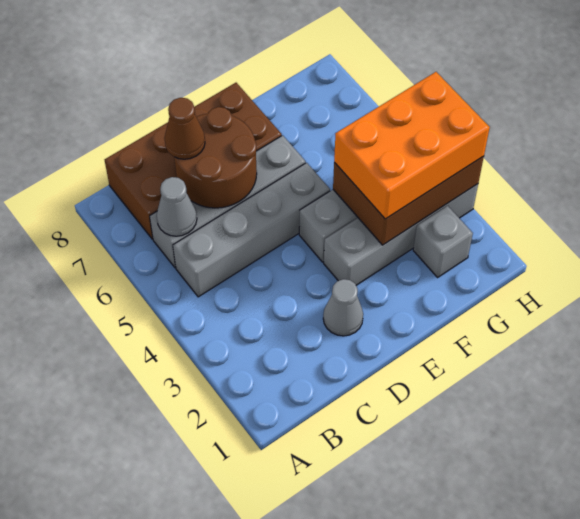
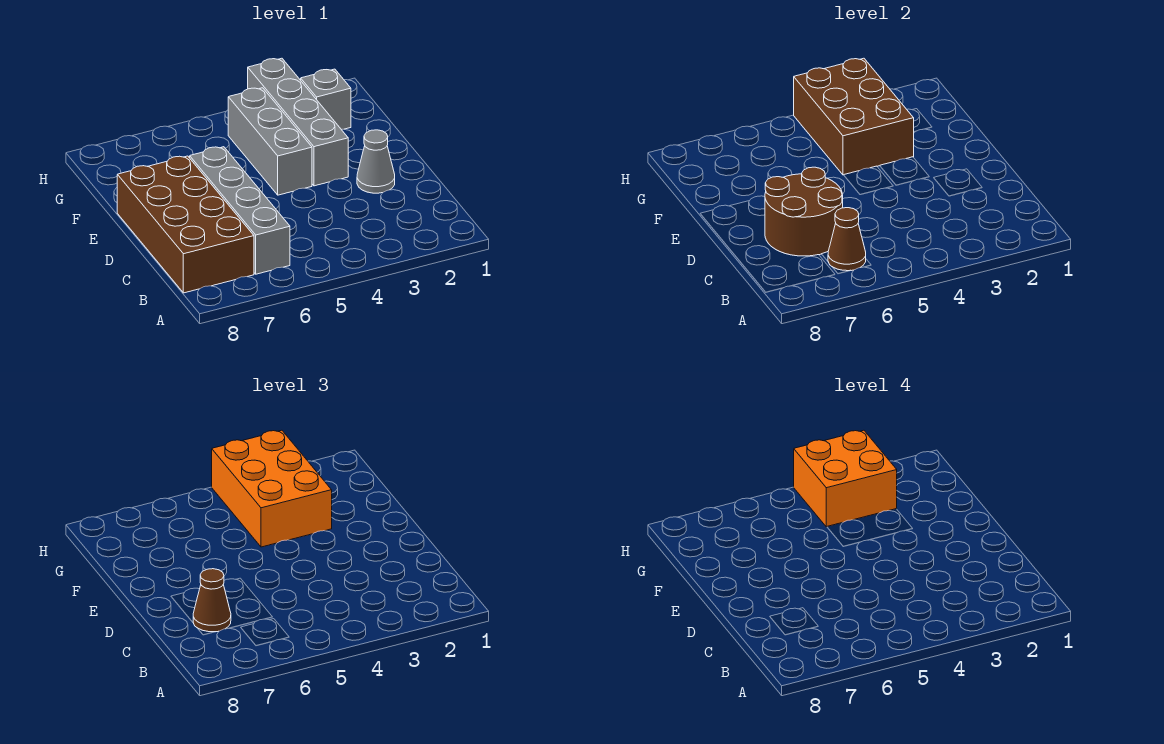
grey 1x4 brick [173,163,330,297] -> none
grey 1x1 cone [157,177,197,236] -> brown 1x1 cone [828,208,866,271]
none -> orange 2x2 brick [794,430,897,527]

